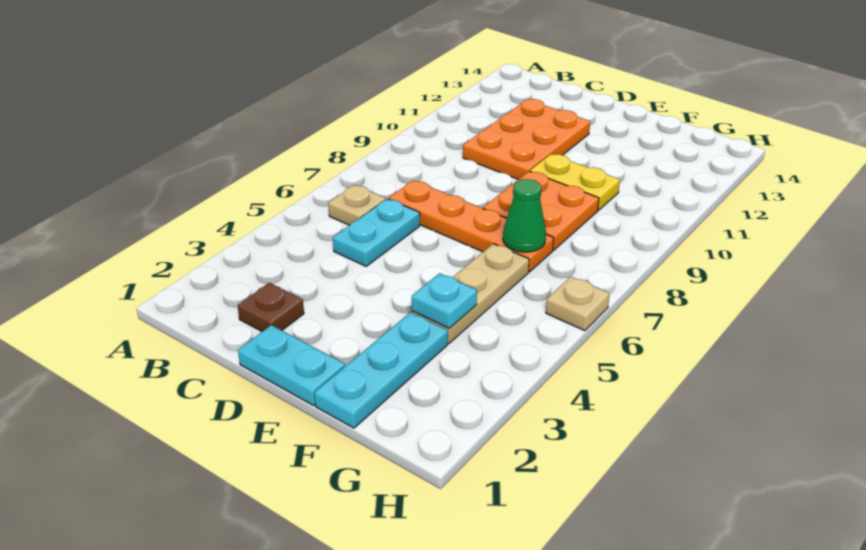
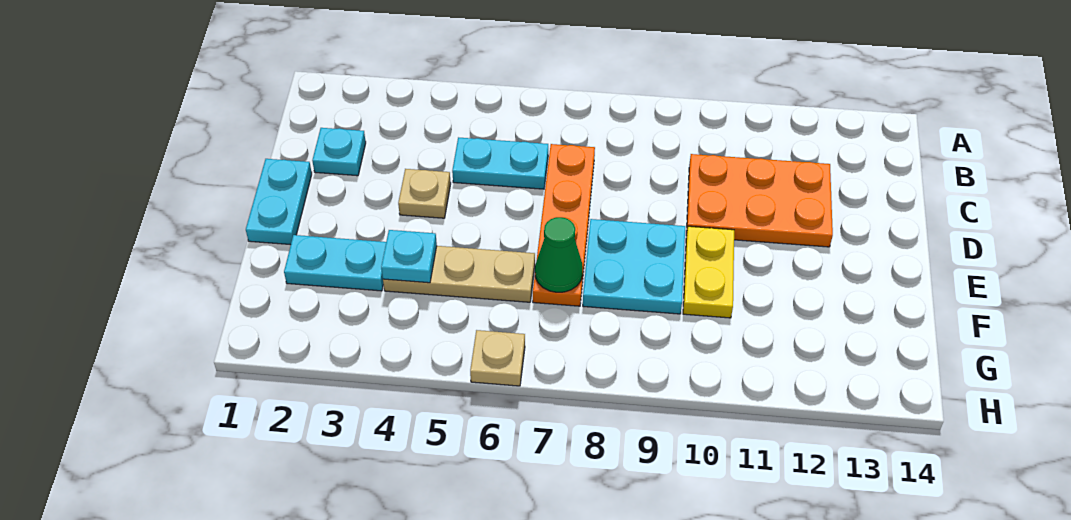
tan 1x1 plate [328,185,386,226] -> tan 1x1 plate moved to [398,169,451,218]
brown 1x1 plate [238,283,304,332] -> cyan 1x1 plate [312,128,366,176]
orange 2x2 plate [483,171,599,250] -> cyan 2x2 plate [583,219,685,314]
cyan 1x3 plate [314,312,448,428] -> cyan 1x2 plate [284,235,386,291]

